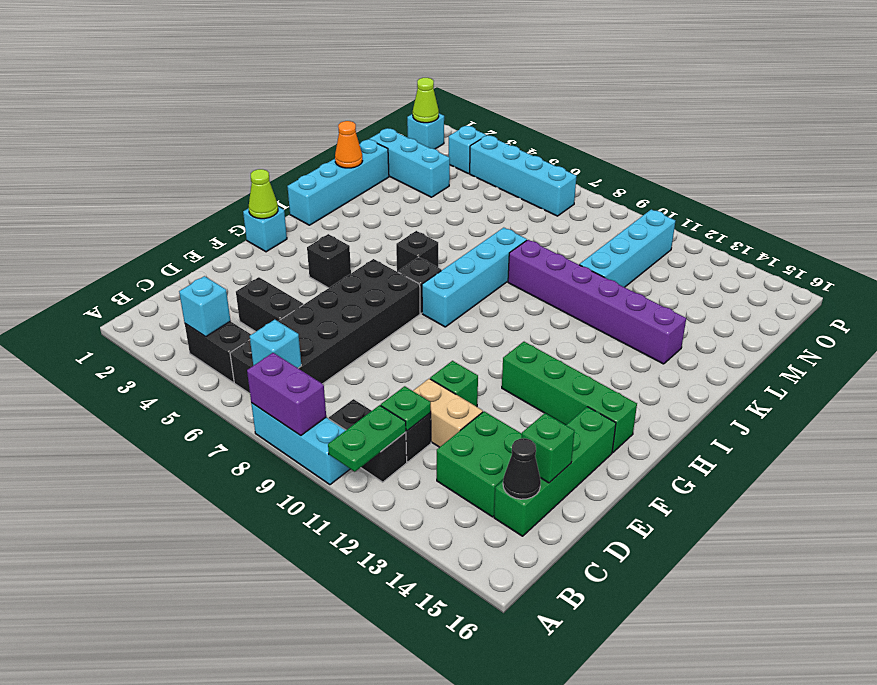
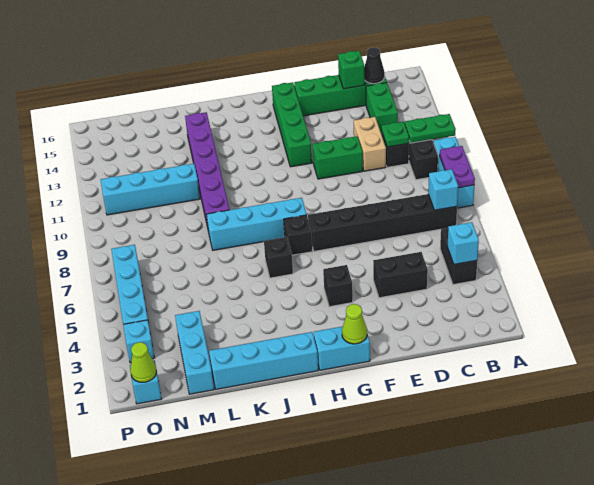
purple 1x2 brick [247,353,326,435] -> purple 1x2 plate [440,146,475,188]
black 2x6 brick [230,259,420,394] -> black 1x6 brick [308,194,457,251]
green 2x2 brick [437,411,522,517] -> green 1x2 brick [366,83,398,134]
black 1x2 brick [236,277,303,332] -> black 1x2 brick turned to [373,252,428,298]
green 1x1 brick [430,361,478,407] -> green 1x2 brick [312,136,363,179]
cyan 1x1 brick [243,207,287,252] -> cyan 1x2 brick [314,326,370,370]
orange 1x1 cone [335,121,362,168] -> none

